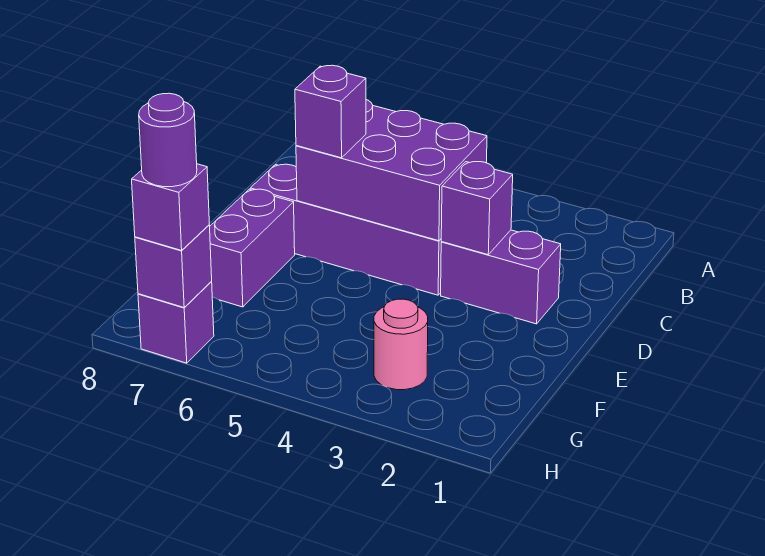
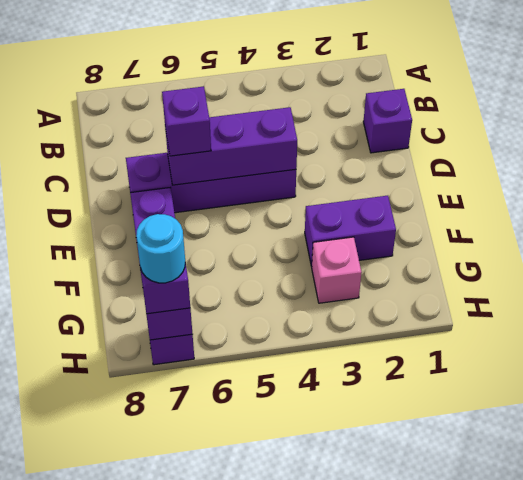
purple 2x3 brick [296,100,487,241] -> purple 1x3 brick [165,107,297,185]
purple 1x2 brick [441,230,561,324] -> purple 1x2 brick moved to [305,196,396,267]
purple 1x1 brick [441,162,513,255] -> purple 1x1 brick moved to [363,89,412,153]
pink 1x1 round brick [374,299,428,390] -> pink 1x1 brick [312,237,362,303]
purple 1x1 round brick [139,93,197,187] -> cyan 1x1 round brick [136,214,185,283]

